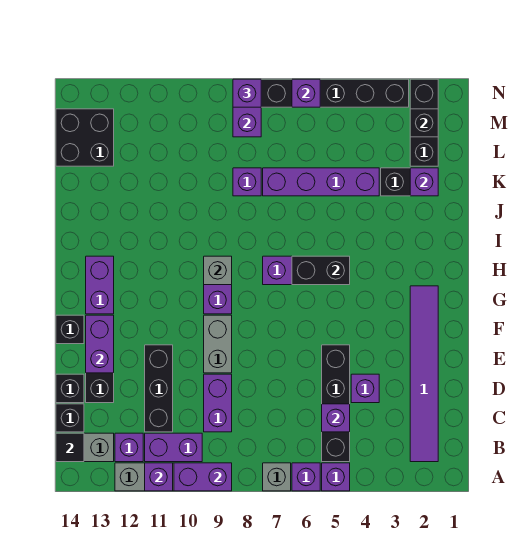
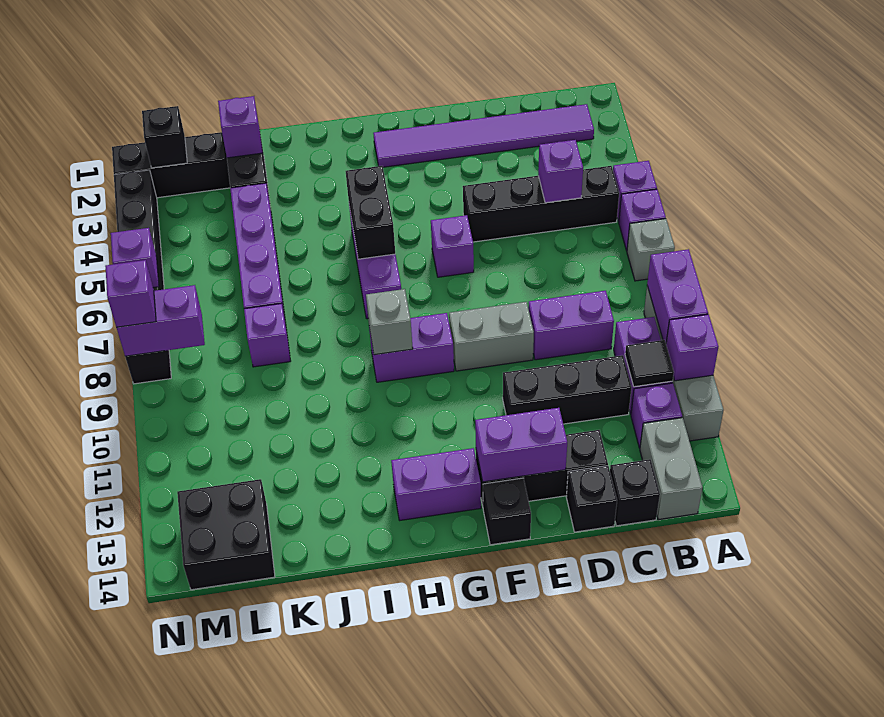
black 1x1 tile [56,433,84,462] -> black 1x1 tile moved to [625,340,674,387]
purple 1x1 brick [351,374,379,403] -> purple 1x1 brick moved to [431,215,474,277]

